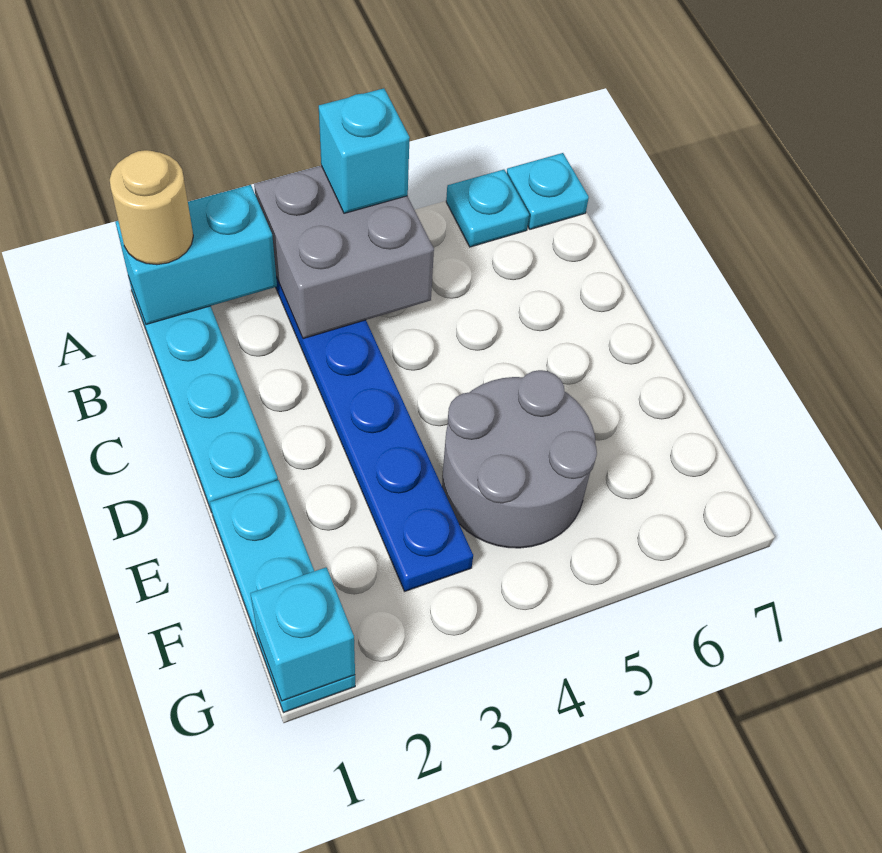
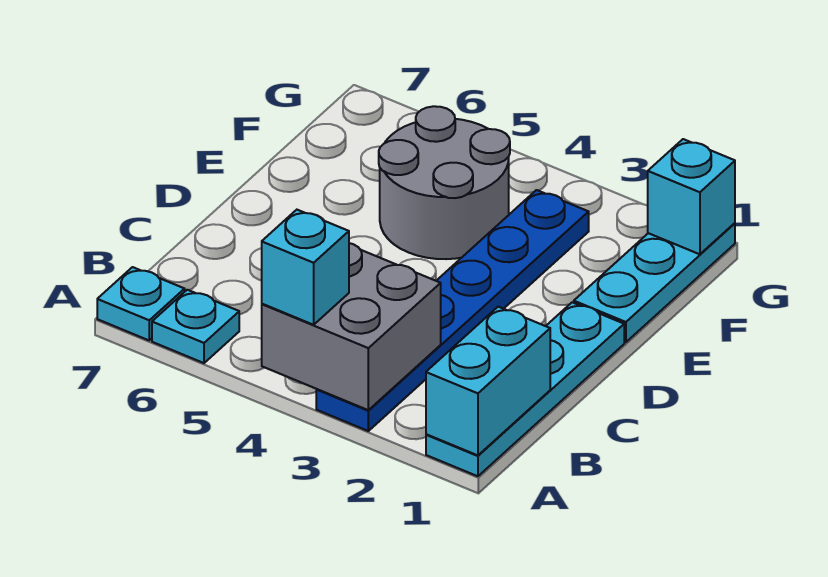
cyan 1x2 brick [116,185,277,324] -> cyan 1x2 brick turned to [426,307,550,455]
tan 1x1 round brick [110,150,193,265] -> none

